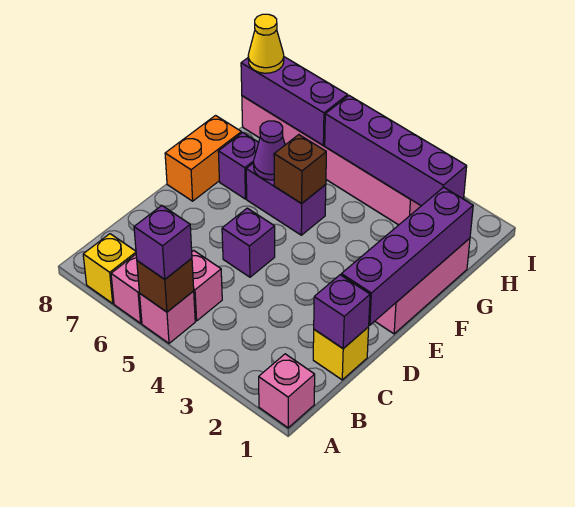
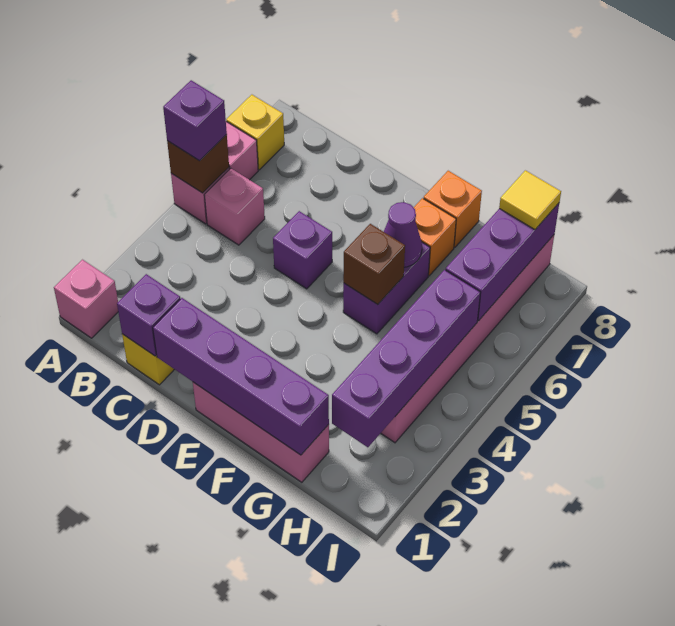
orange 1x2 brick [165,116,241,201] -> orange 1x1 brick [424,171,482,247]
purple 1x1 brick [218,132,259,199] -> orange 1x1 brick [414,198,456,276]
yellow 1x1 cone [248,14,284,73] -> yellow 1x1 tile [499,170,561,230]

